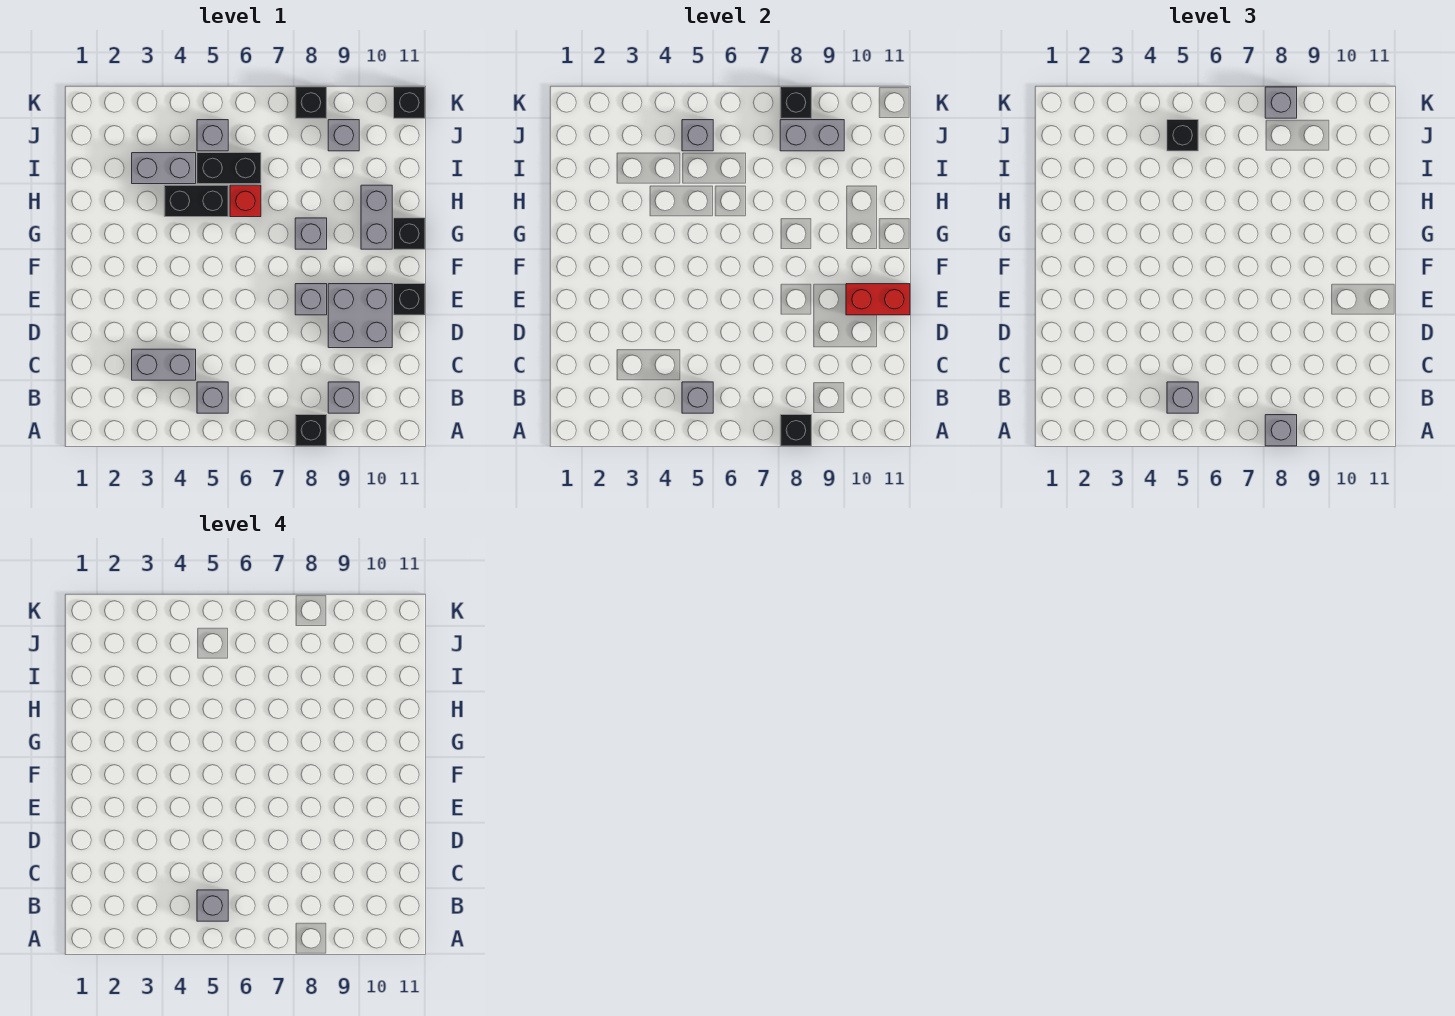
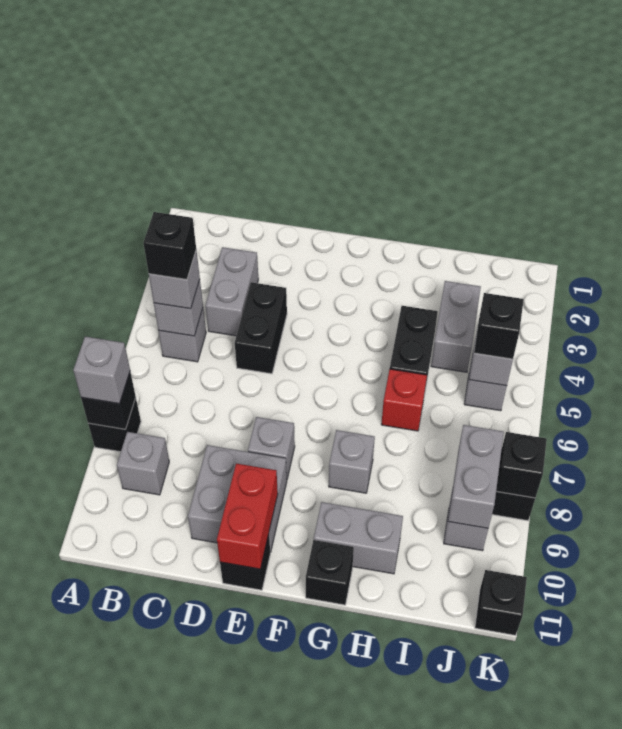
grey 1x1 brick [197,890,228,921] -> black 1x1 brick [143,212,196,280]
black 1x2 brick [197,153,261,184] -> black 1x2 brick moved to [235,282,287,374]
grey 1x1 brick [1265,87,1297,118] -> none

